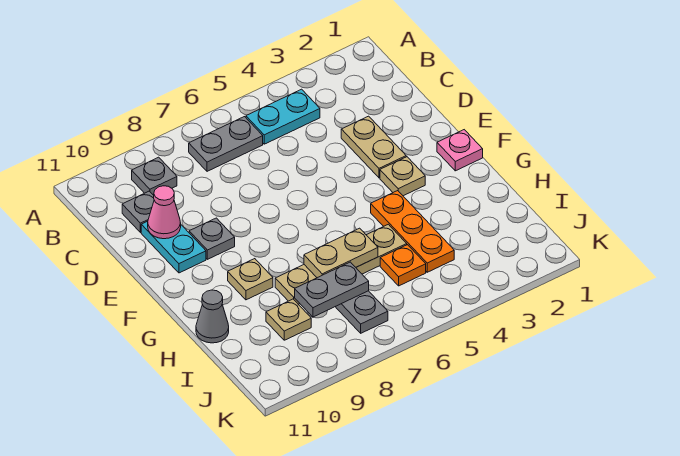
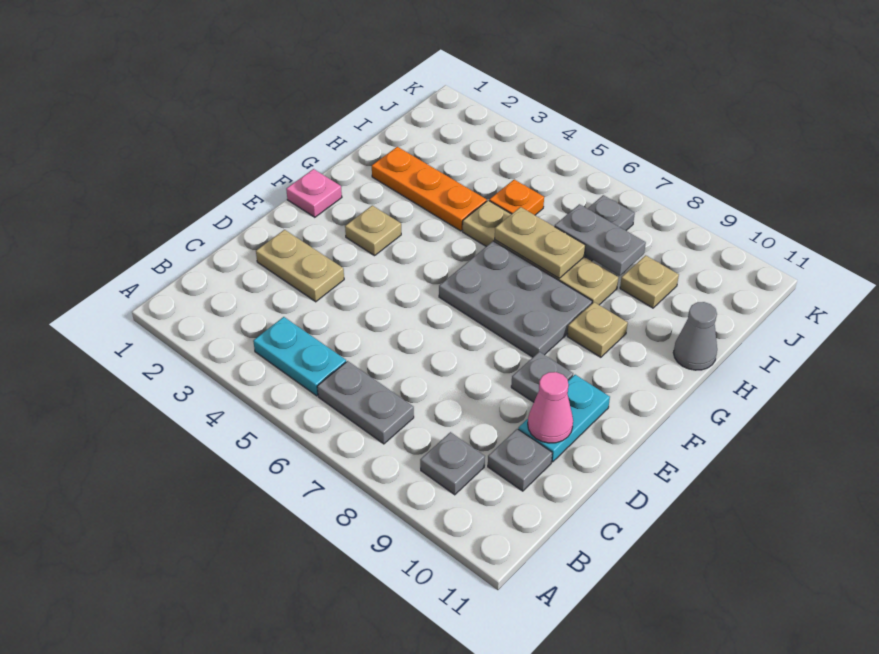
tan 1x2 plate [341,116,406,178] -> tan 1x2 plate turned to [256,230,344,302]
none -> grey 2x3 plate [439,241,592,357]
orange 1x3 plate [371,191,454,272] -> orange 1x3 plate turned to [372,147,487,231]

